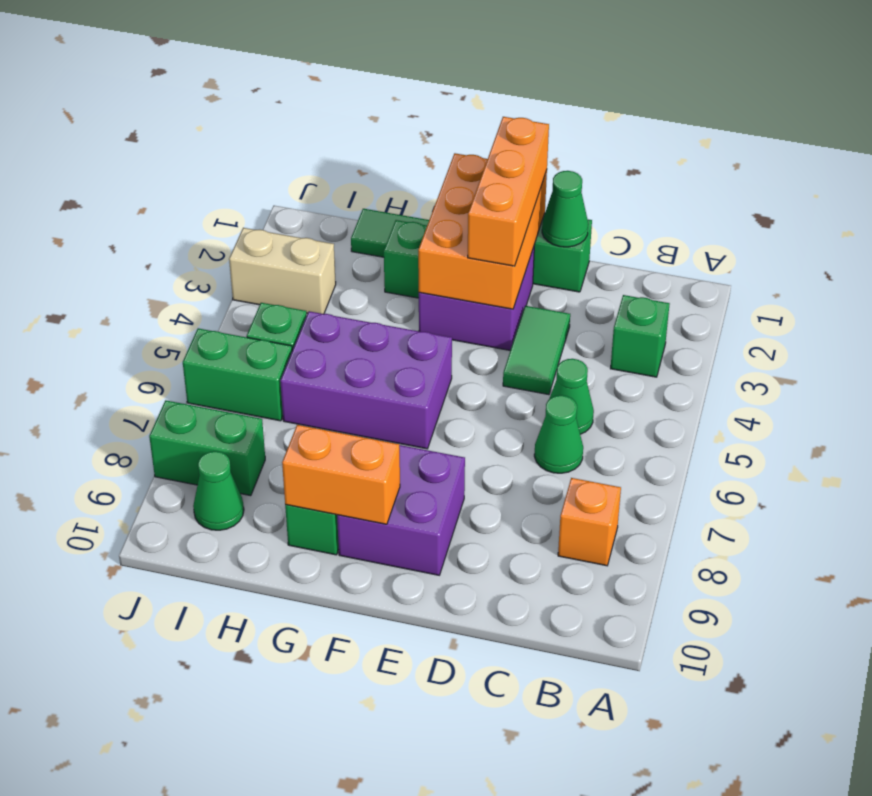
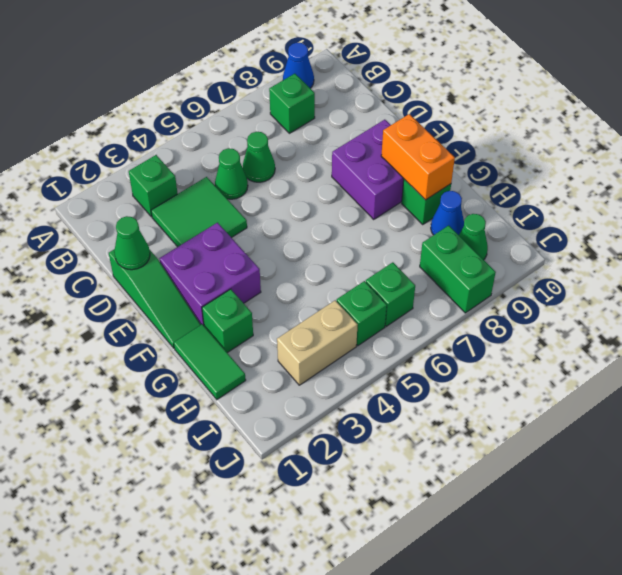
none -> blue 1x1 cone [283,43,314,88]
orange 1x1 brick [558,478,621,566] -> green 1x1 brick [269,74,315,133]
green 1x2 tile [503,306,570,395] -> green 2x2 tile [151,177,247,247]
orange 2x3 brick [418,153,547,309] -> none
orange 1x3 brick [468,117,549,266] -> none
purple 2x3 brick [280,311,452,449] -> none
none -> blue 1x1 cone [431,191,464,235]
tan 1x2 brick [229,228,336,314] -> tan 1x2 brick turned to [277,300,358,385]
green 1x2 brick [183,328,292,421] -> green 1x1 brick [366,262,415,326]

